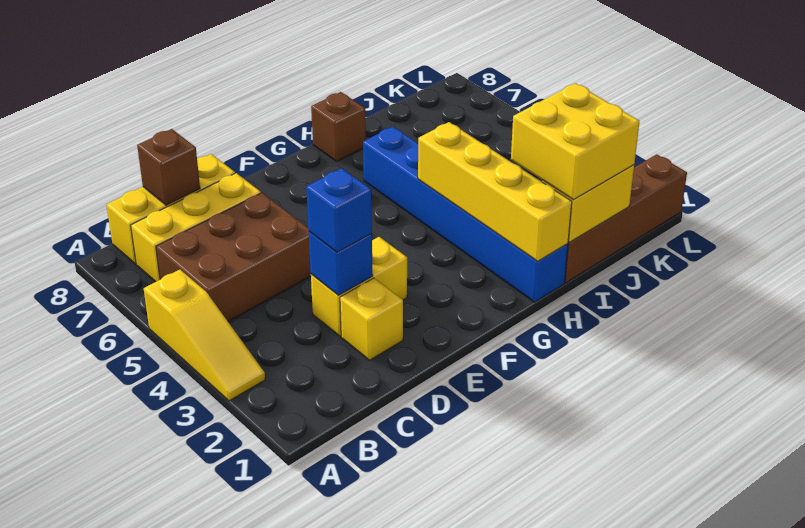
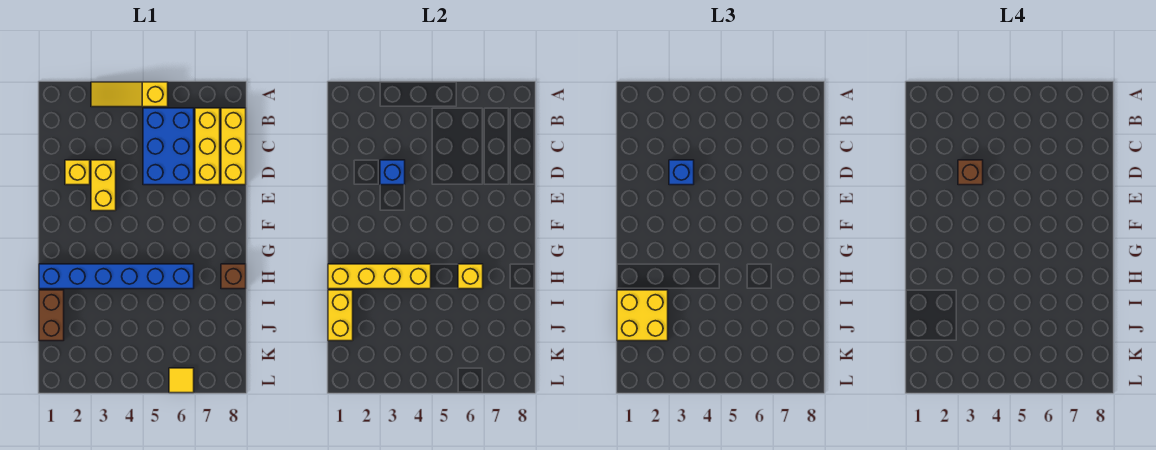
brown 2x3 brick [156,193,311,321] -> blue 2x3 brick [143,108,194,185]
brown 1x1 brick [137,129,200,205] -> brown 1x1 brick moved to [958,160,983,185]
none -> yellow 1x1 brick [458,264,483,289]
brown 1x4 brick [565,154,687,283] -> brown 1x2 brick [39,290,64,341]
none -> yellow 1x1 tile [169,368,194,393]

